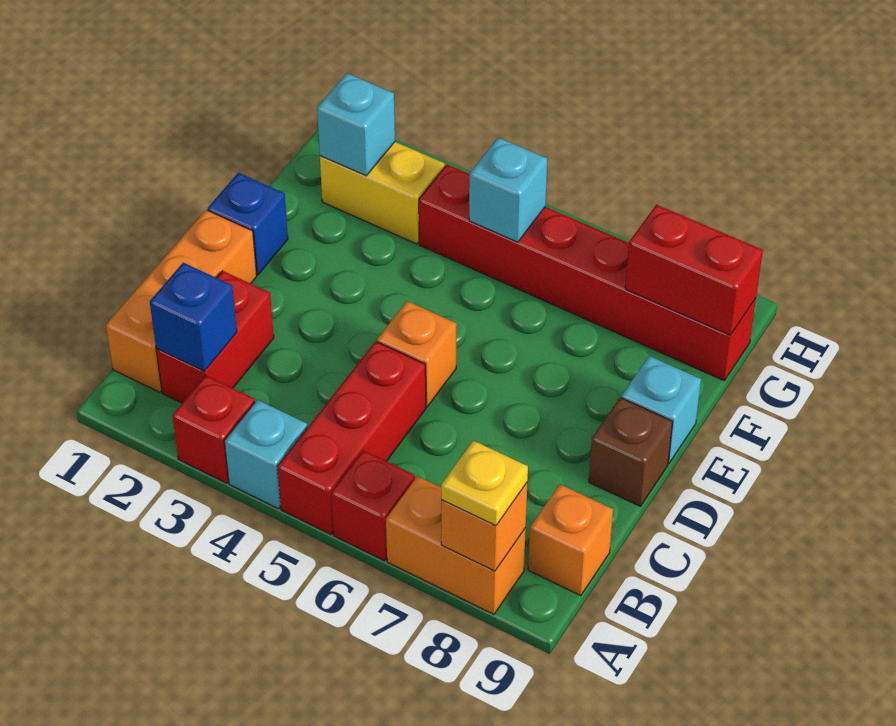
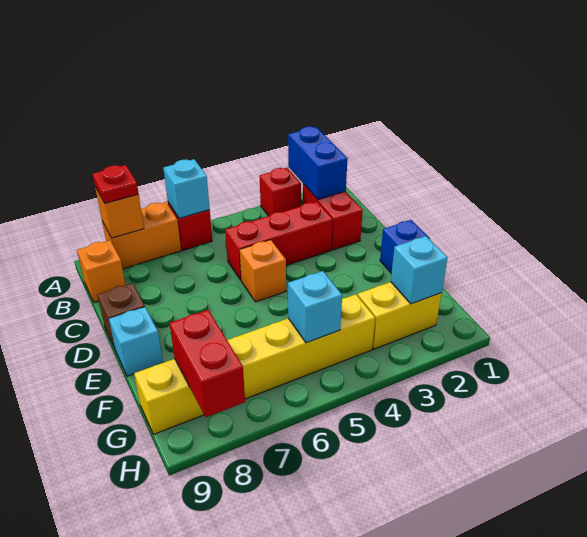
cyan 1x1 brick [225,400,308,509] -> cyan 1x1 brick moved to [163,159,210,218]
red 1x3 brick [277,341,426,534] -> red 1x3 brick turned to [225,202,333,280]
yellow 1x1 plate [441,441,528,526] -> red 1x1 plate [93,165,139,203]
orange 1x3 brick [106,210,257,392] -> none
blue 1x1 brick [150,263,237,371] -> blue 1x2 brick [288,126,348,200]
red 1x6 brick [419,164,756,380] -> yellow 1x6 brick [134,294,375,434]
red 1x2 brick [625,205,763,335] -> red 1x2 brick turned to [169,310,245,417]

